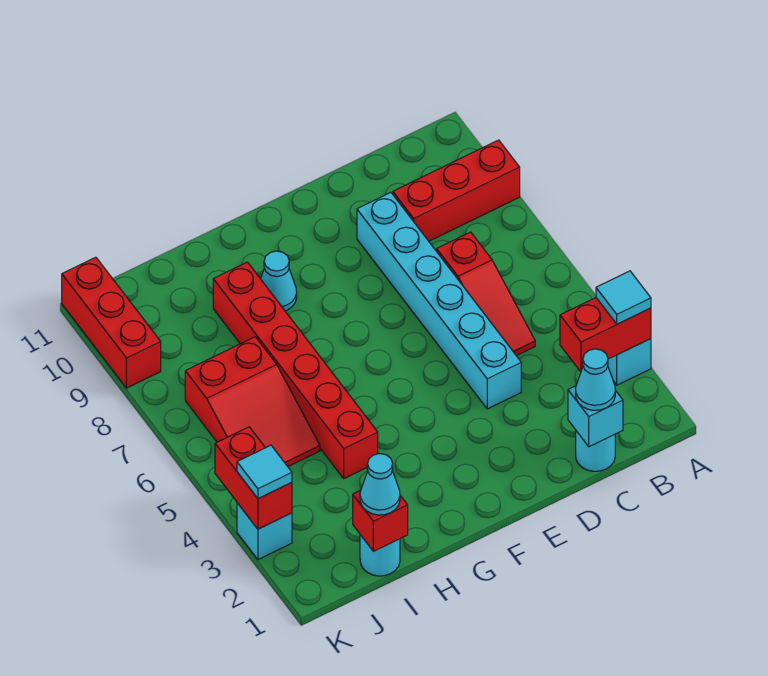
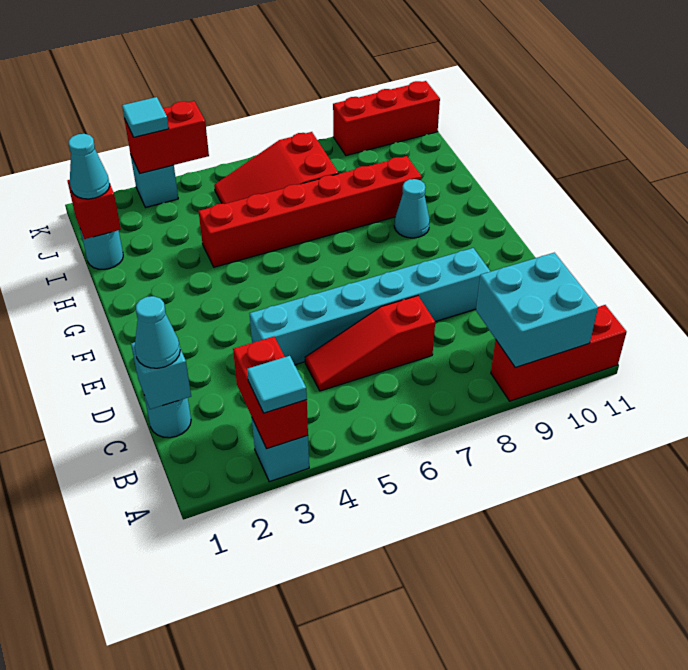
red 1x3 brick [393,140,520,241] -> red 1x3 brick turned to [491,305,626,401]
none -> cyan 2x2 brick [476,253,598,368]

